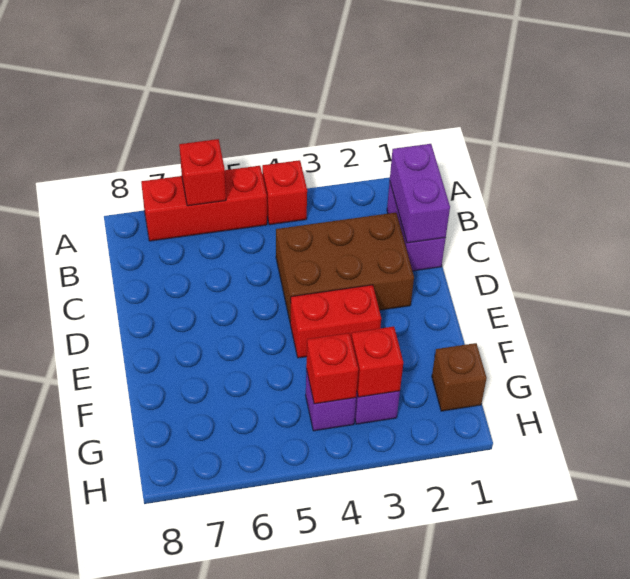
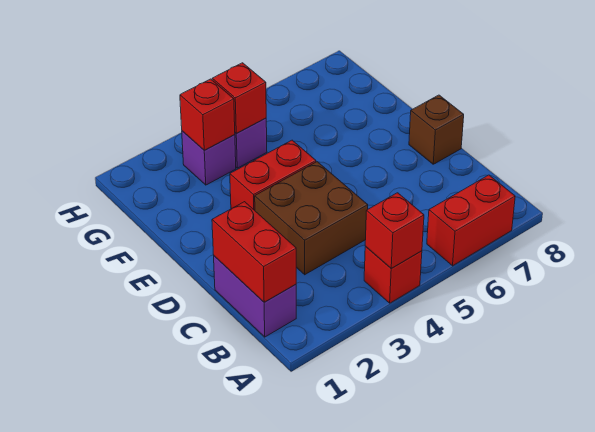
red 1x3 brick [141,166,267,241] -> red 1x2 brick [427,175,515,266]
red 1x1 brick [179,139,226,206] -> red 1x1 brick moved to [365,193,424,268]
purple 1x2 brick [390,144,450,243] -> red 1x2 brick [212,202,296,302]
brown 2x3 brick [276,213,414,321] -> brown 2x2 brick [255,162,368,275]
brown 1x1 brick [432,343,487,411] -> brown 1x1 brick moved to [409,95,464,164]

